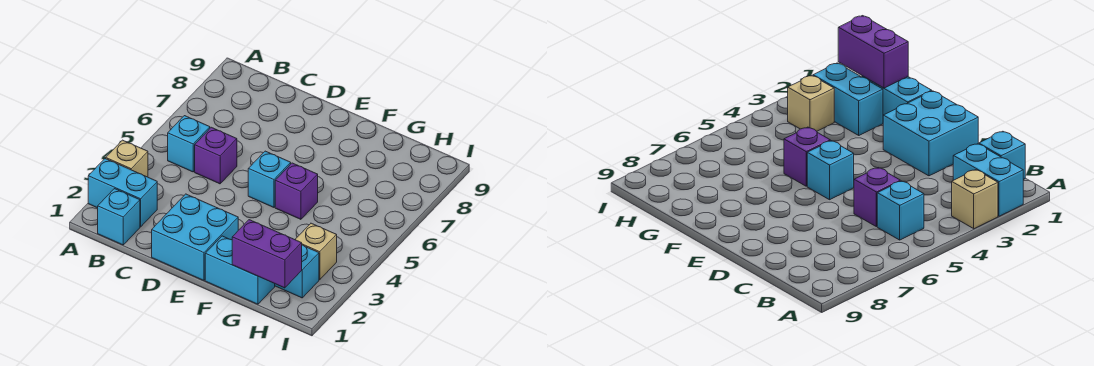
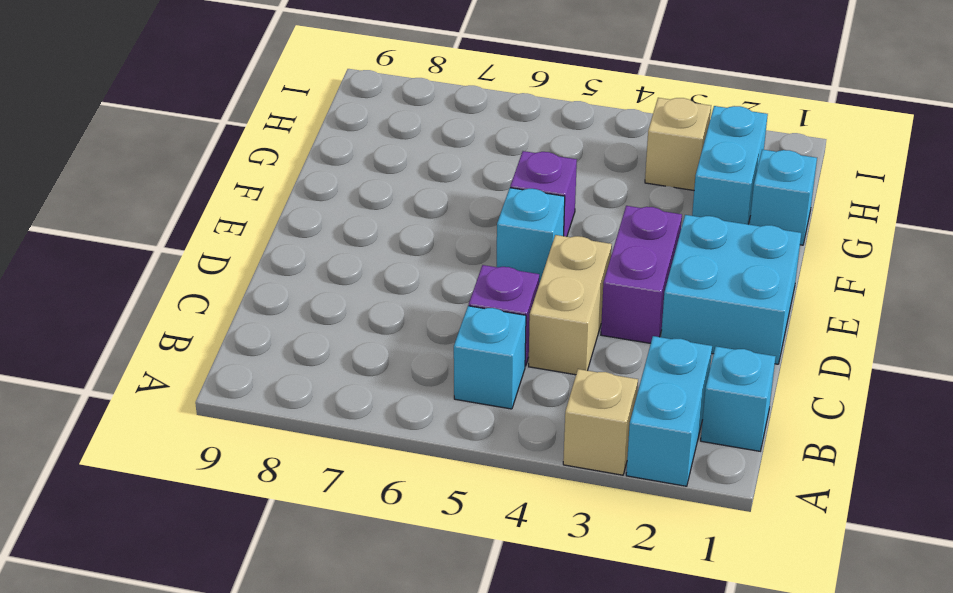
none -> tan 1x2 brick [529,235,612,375]
cyan 1x2 brick [205,236,275,304] -> cyan 1x1 brick [750,150,817,245]
purple 1x2 brick [232,220,302,288] -> purple 1x2 brick moved to [601,206,682,343]

